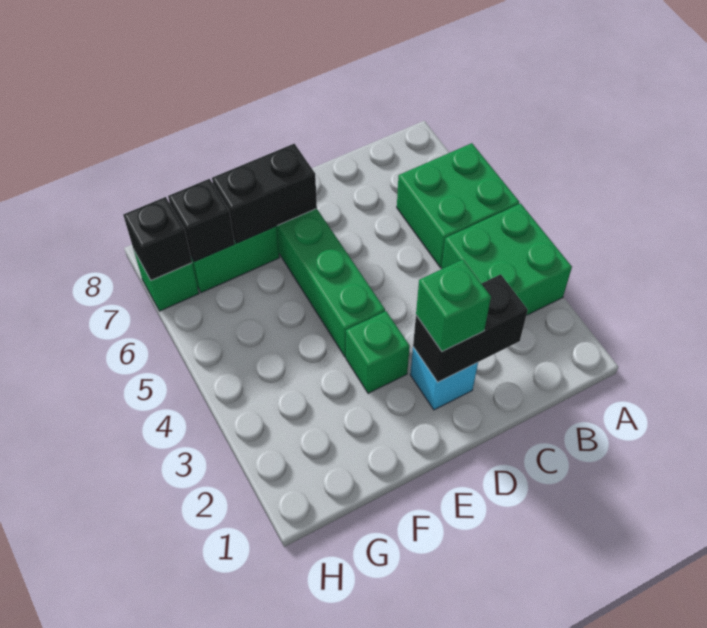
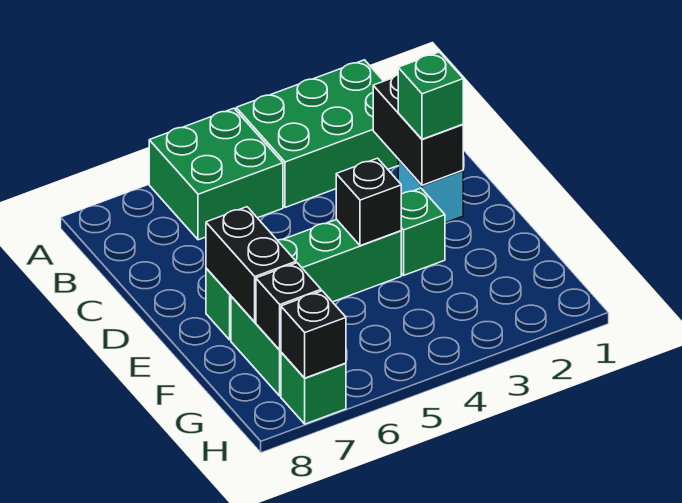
green 2x2 brick [442,203,572,315] -> green 2x3 brick [236,60,398,208]
none -> black 1x1 brick [336,158,401,246]

